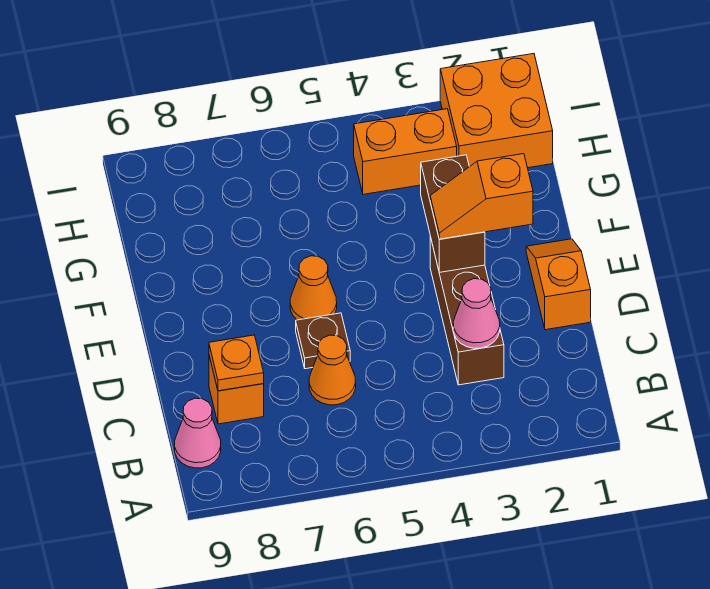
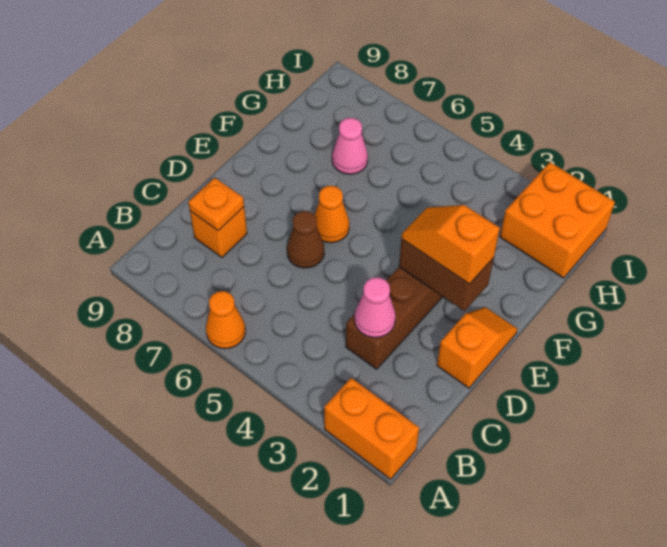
pink 1x1 cone [175,398,221,468] -> pink 1x1 cone moved to [332,118,368,174]
orange 1x1 cone [309,335,356,405] -> orange 1x1 cone moved to [206,291,245,349]
brown 1x1 plate [296,313,350,369] -> brown 1x1 cone [287,211,324,268]
brown 1x2 brick [421,155,485,272] -> brown 1x2 brick turned to [399,239,494,311]
orange 1x2 brick [354,109,457,194] -> orange 1x2 brick moved to [324,378,419,479]

